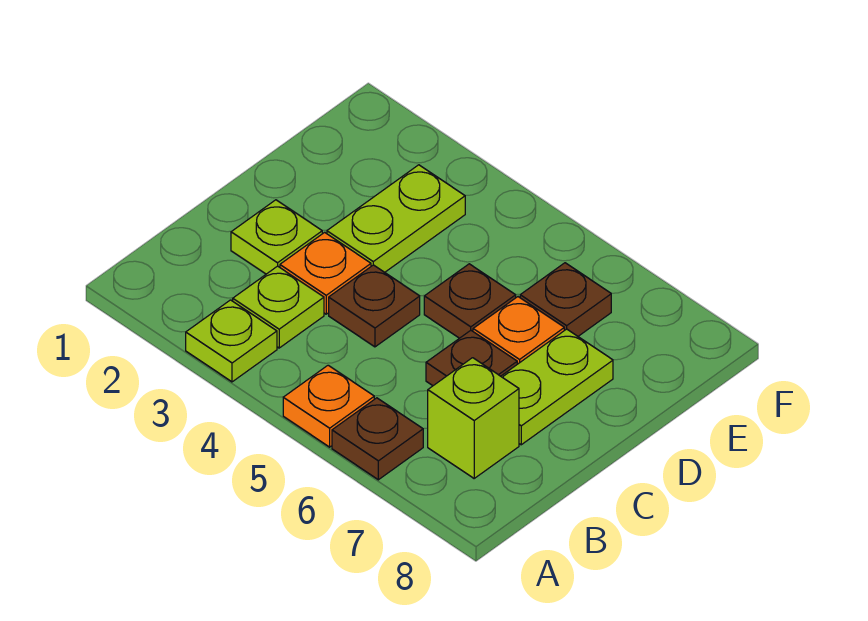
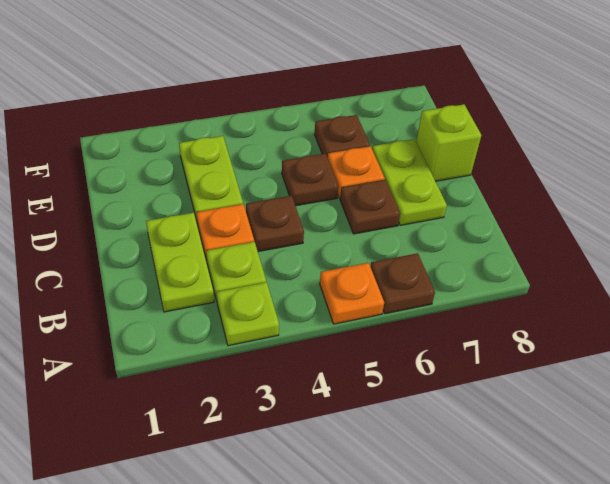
lime 1x1 brick [428,358,519,478] -> lime 1x1 brick moved to [416,104,481,181]
lime 1x1 plate [231,200,322,274] -> lime 1x2 plate [146,213,214,312]

